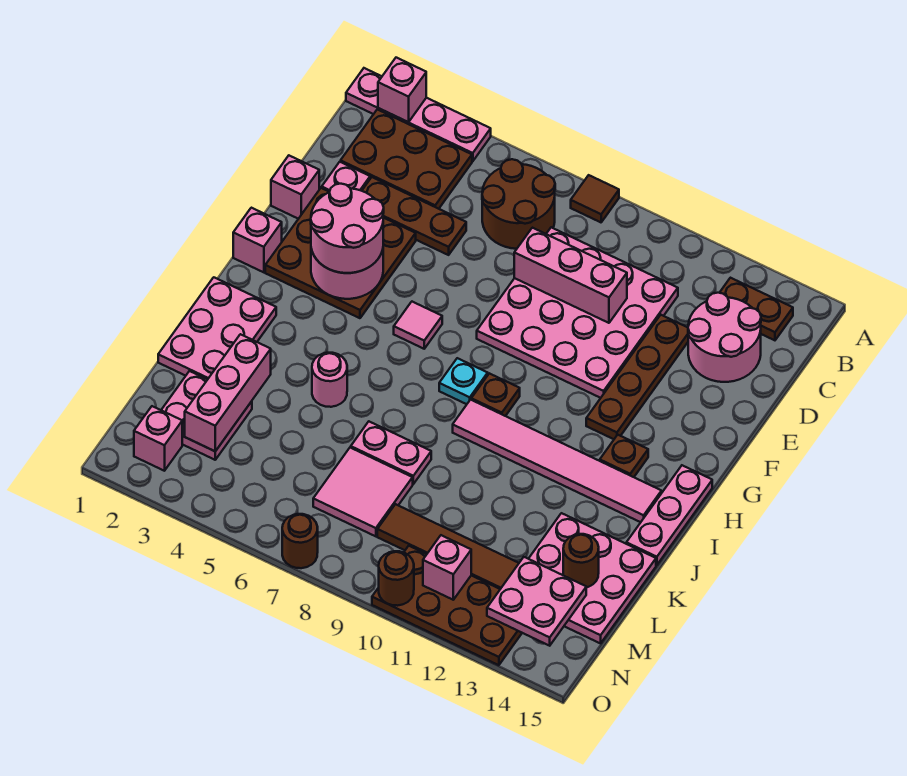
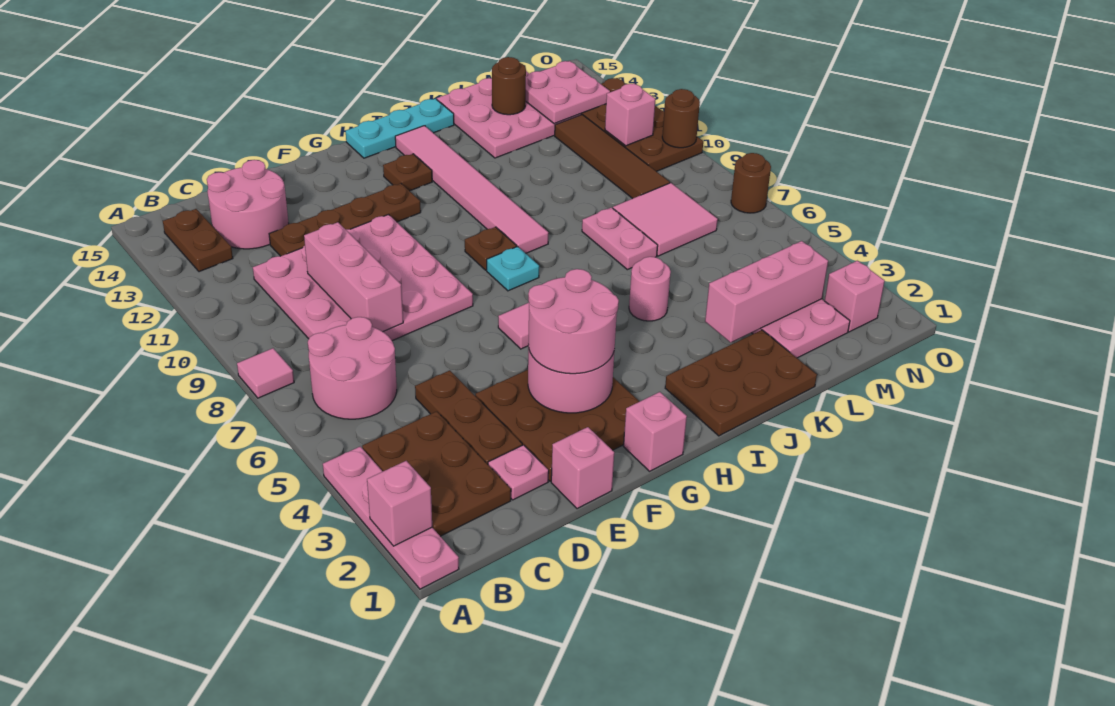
brown 1x1 tile [571,175,619,222] -> pink 1x1 tile [237,348,294,398]
brown 2x2 round brick [482,159,555,249] -> pink 2x2 round brick [308,317,397,419]
pink 1x3 plate [626,465,712,565] -> cyan 1x3 plate [346,99,454,158]
pink 2x3 plate [158,277,276,379] -> brown 2x3 plate [665,330,817,436]

